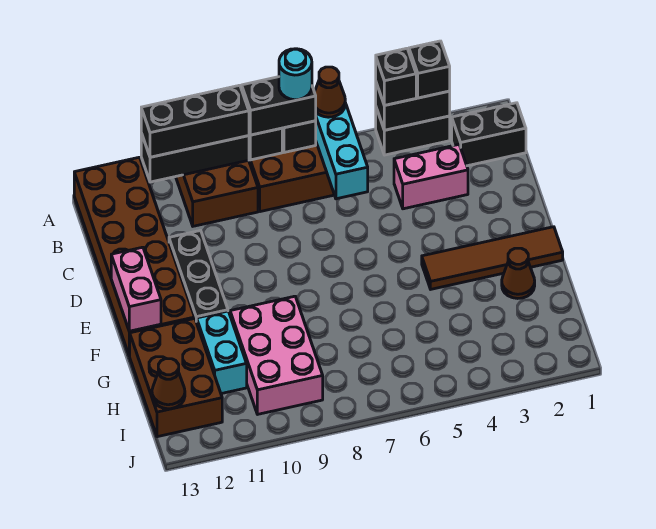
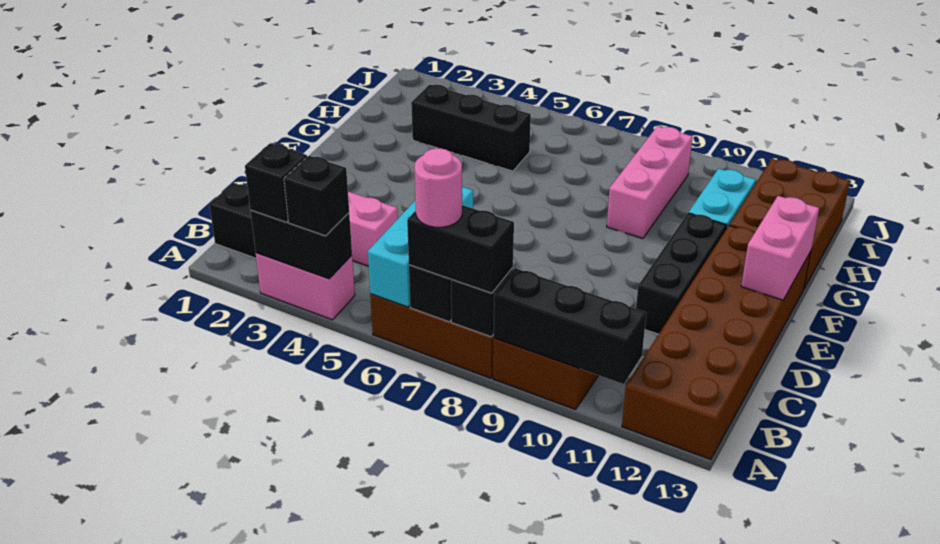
black 1x2 brick [376,108,450,155] -> pink 1x2 brick [256,253,355,320]
brown 1x1 cone [315,67,345,117] -> none
cyan 1x1 round brick [279,49,312,100] -> pink 1x1 round brick [414,148,462,227]
black 1x3 brick [141,85,249,157] -> black 1x3 brick moved to [411,85,531,171]
brown 1x4 tile [422,227,563,289] -> none
brown 1x1 cone [502,248,535,298] -> none
pink 2x3 brick [230,296,323,414] -> pink 1x3 brick [607,126,693,238]
brown 1x1 cone [152,359,185,409] -> none

